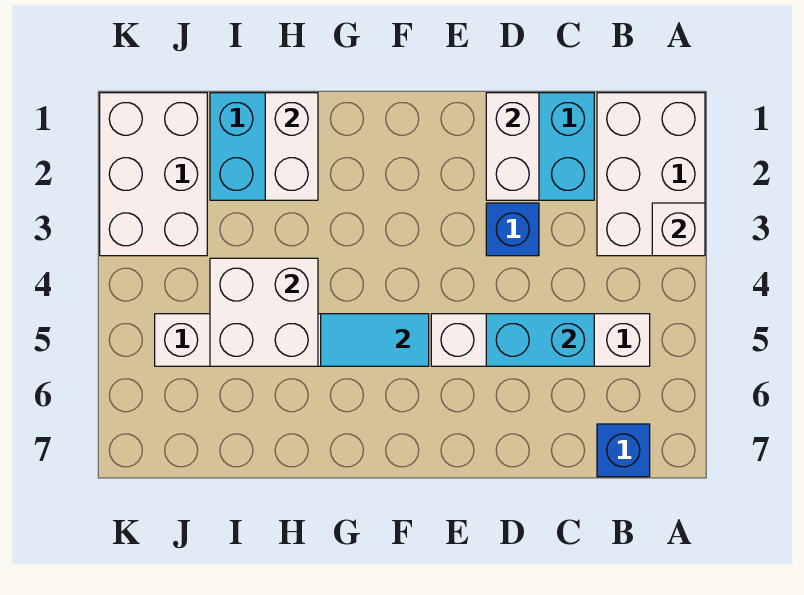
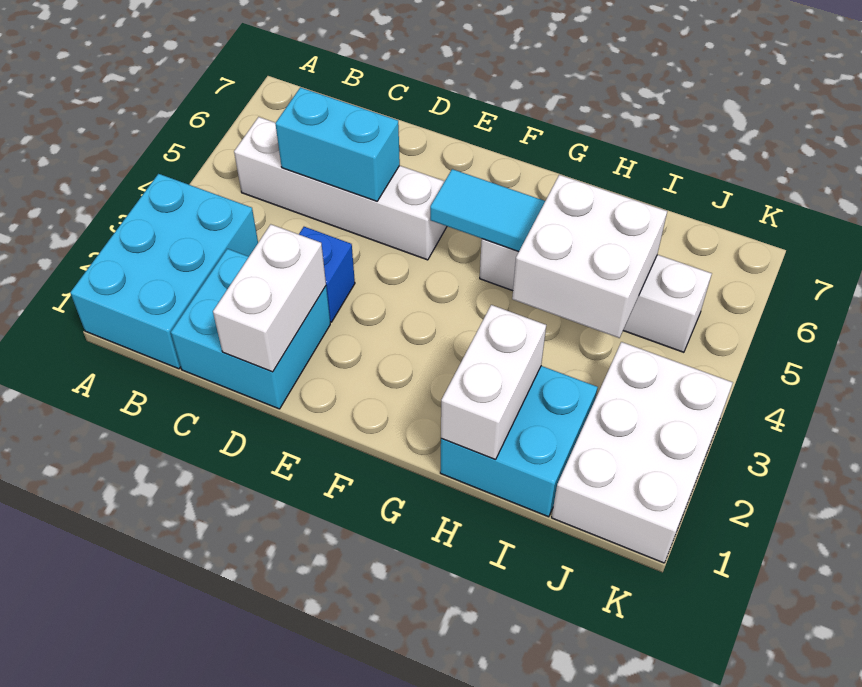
white 2x3 brick [597,93,705,256] -> cyan 2x3 brick [70,174,258,369]
white 1x1 brick [652,203,705,256] -> none
blue 1x1 brick [597,424,650,477] -> none

